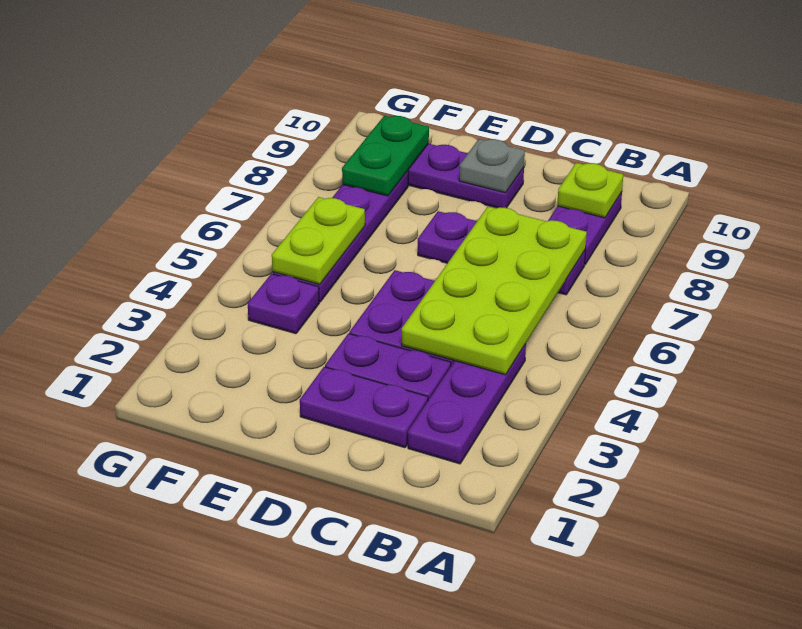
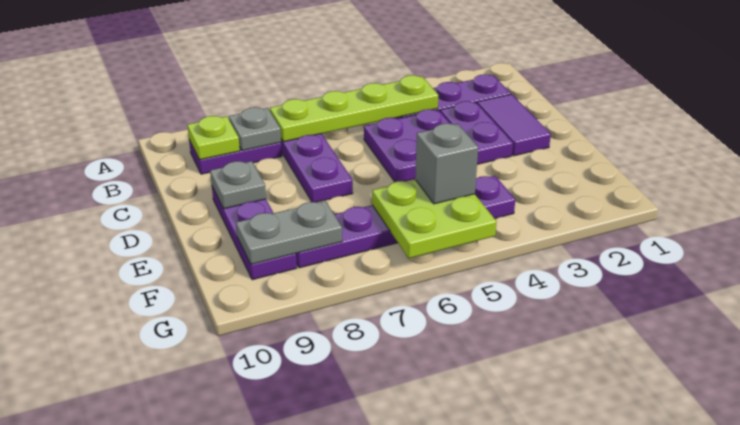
lime 2x4 plate [402,207,587,375] -> lime 1x4 plate [270,75,438,142]
none -> grey 1x1 plate [229,107,281,151]
purple 1x2 plate [300,367,428,448] -> purple 1x2 tile [477,94,551,156]
lime 1x2 plate [272,197,365,285] -> lime 2x2 plate [372,180,497,258]
none -> grey 1x1 brick [415,123,478,204]
green 1x2 plate [342,116,429,196] -> grey 1x2 plate [236,201,342,264]

